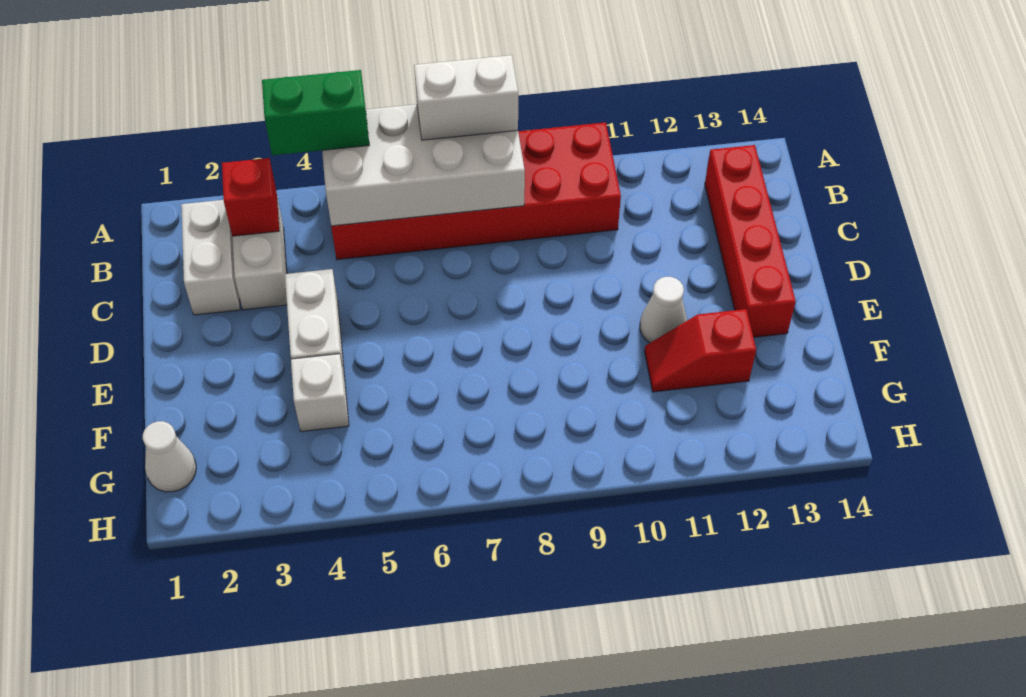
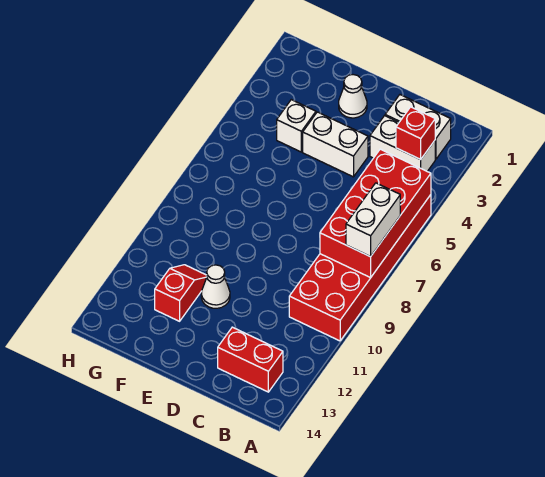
green 1x2 brick [262,70,369,155] -> none
white 2x4 brick [322,104,525,226] -> red 2x4 brick [320,149,431,278]
red 1x4 brick [705,145,796,337] -> red 1x2 brick [218,327,283,392]
white 1x1 cone [143,421,196,492] -> white 1x1 cone moved to [339,75,367,118]

